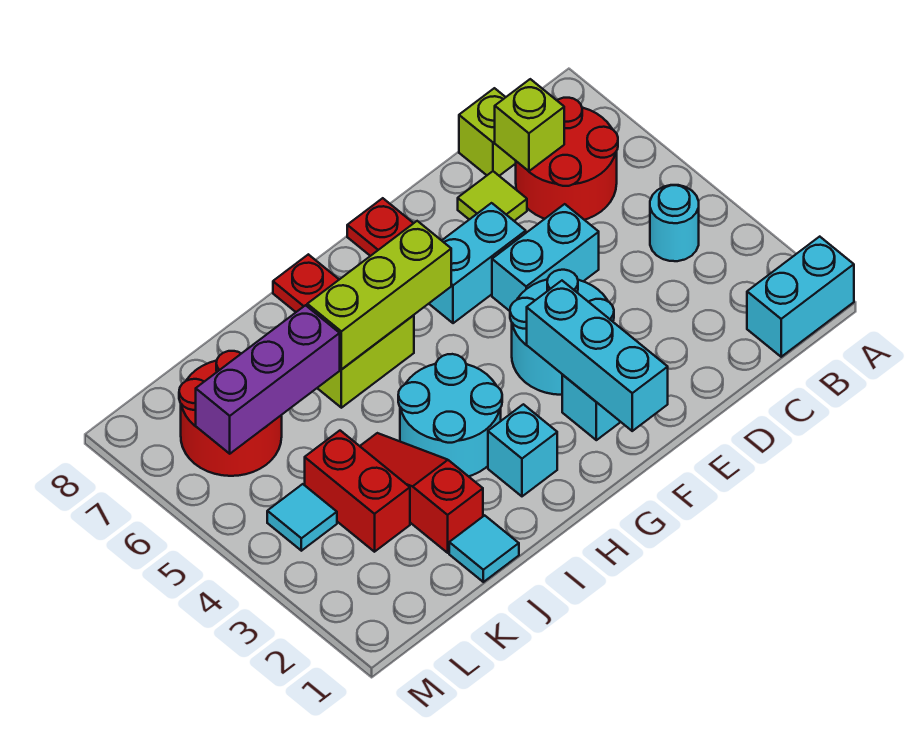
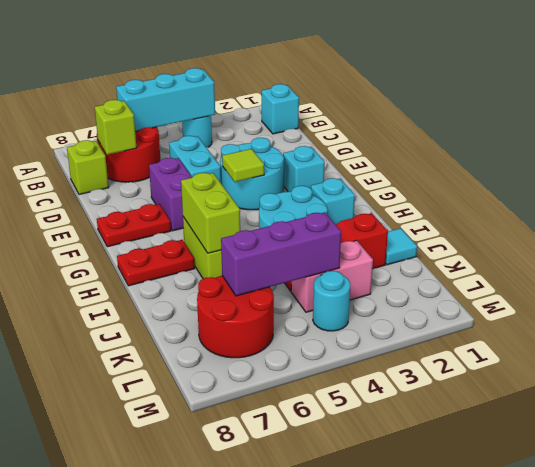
cyan 1x2 brick [747,237,854,357] -> cyan 1x1 brick [262,84,299,134]
lime 1x1 tile [458,171,527,221] -> lime 1x1 tile moved to [222,149,264,182]
cyan 1x2 brick [429,203,526,323] -> purple 1x2 brick [149,158,192,231]
cyan 1x3 brick [527,281,668,431] -> cyan 1x3 brick moved to [116,68,215,131]
lime 1x3 brick [307,221,451,370] -> lime 1x2 brick [181,173,240,253]
purple 1x3 brick [196,305,340,454] -> purple 1x3 brick turned to [221,212,341,296]
red 1x2 brick [305,431,410,552] -> pink 1x2 brick [291,240,373,312]
cyan 1x1 tile [267,484,337,551] -> cyan 1x1 round brick [313,271,350,331]

